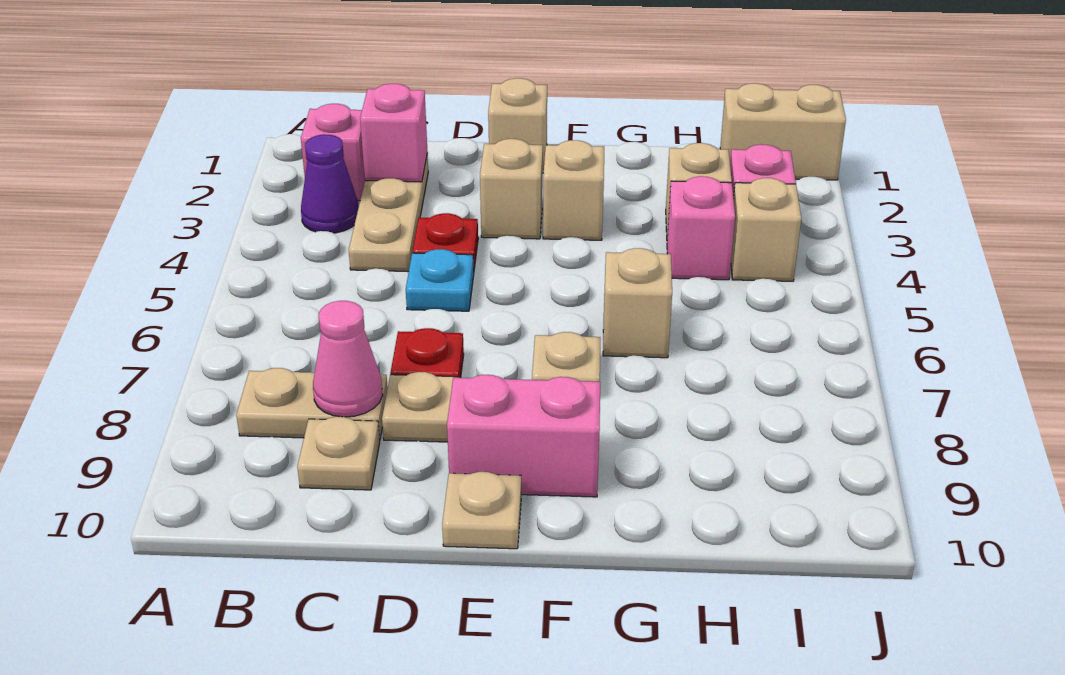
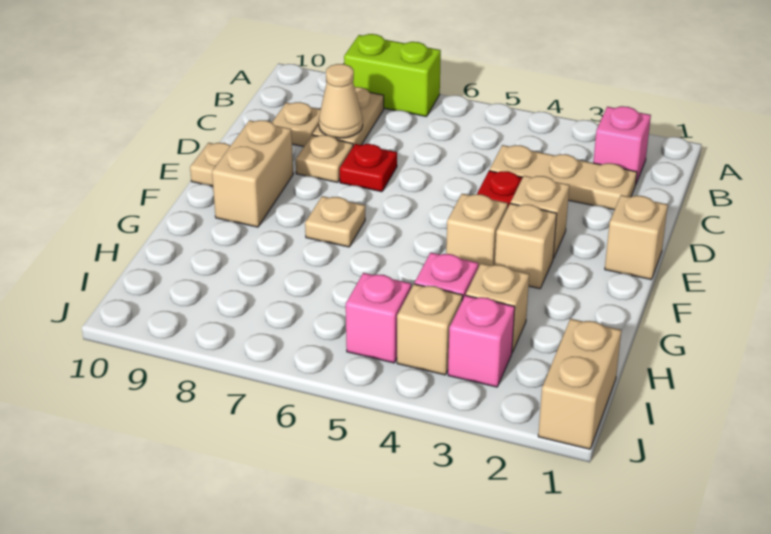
none -> lime 1x2 brick [344,34,441,117]
purple 1x1 cone [301,134,359,233] -> none
pink 1x1 brick [360,84,427,182] -> pink 1x1 brick moved to [346,273,411,363]
pink 1x1 cone [313,301,383,417] -> tan 1x1 cone [319,64,363,138]
cyan 1x1 plate [406,249,474,311] -> none
pink 1x2 brick [447,375,600,497] -> tan 1x2 brick [212,120,293,227]
tan 1x1 brick [603,248,672,358] -> tan 1x1 brick moved to [446,194,508,268]

